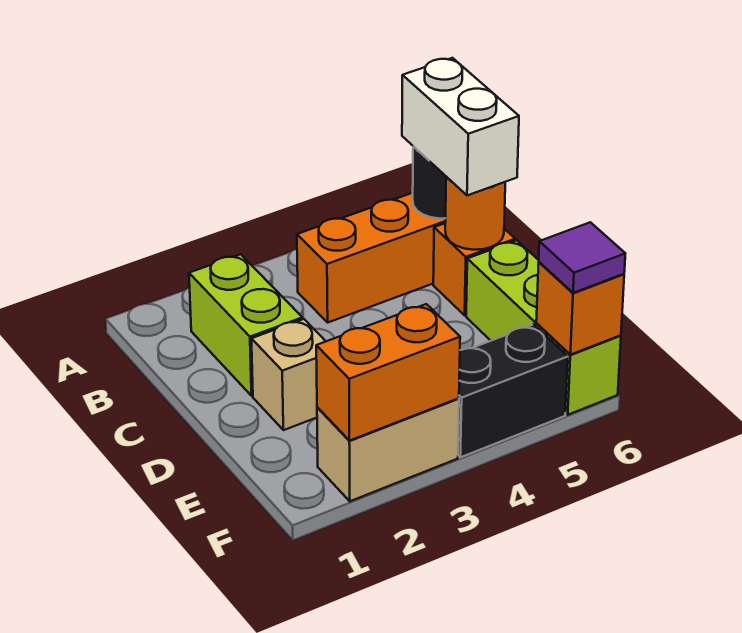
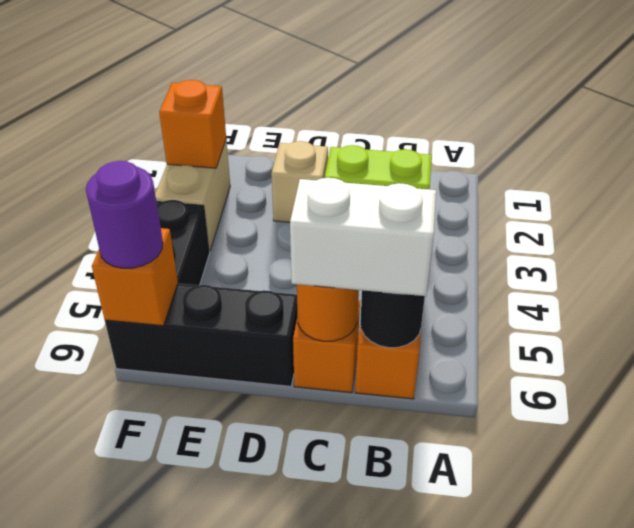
lime 1x3 brick [466,240,621,415] -> black 1x3 brick [105,283,297,386]
orange 1x2 brick [316,304,460,441] -> orange 1x1 brick [159,80,226,168]
purple 1x1 tile [539,222,625,293] -> purple 1x1 round brick [86,161,163,268]

